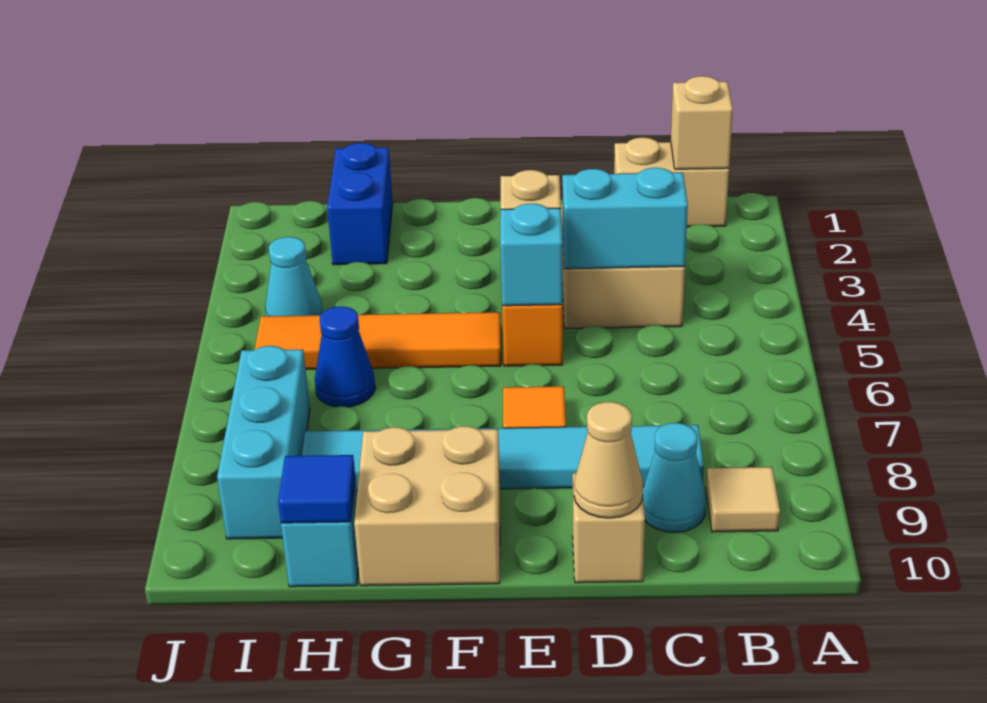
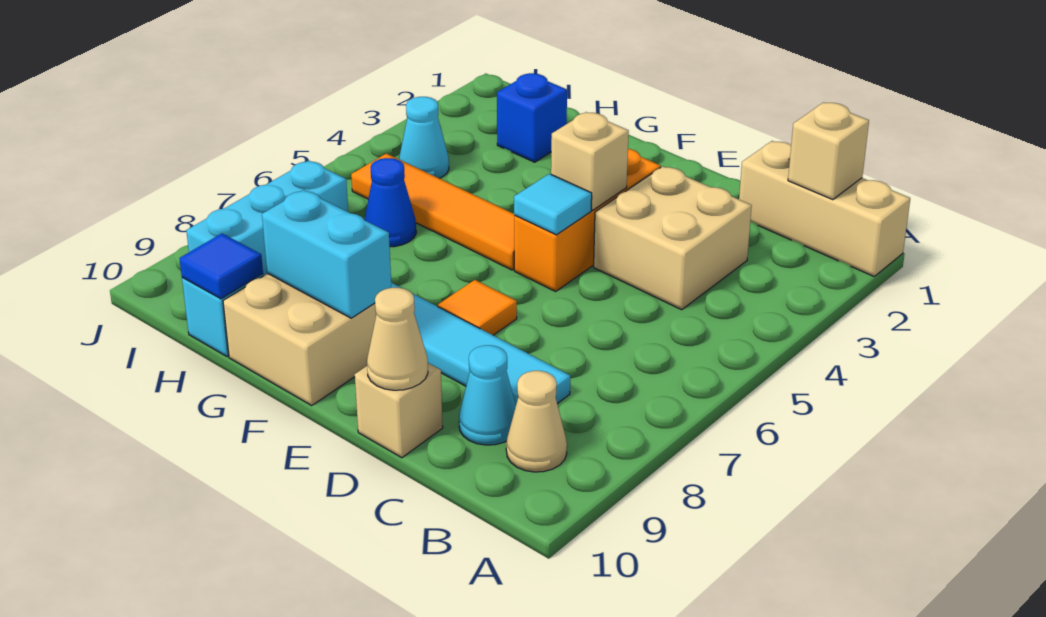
tan 1x2 brick [614,138,729,227] -> tan 1x3 brick [739,141,910,276]
tan 1x1 tile [706,467,780,532] -> tan 1x1 cone [506,371,567,472]
cyan 1x2 brick [562,168,688,269] -> cyan 1x2 brick moved to [262,190,391,318]
cyan 1x1 brick [500,204,563,306] -> cyan 1x1 tile [514,174,592,235]
blue 1x2 brick [327,143,393,265] -> blue 1x1 brick [497,73,567,162]

